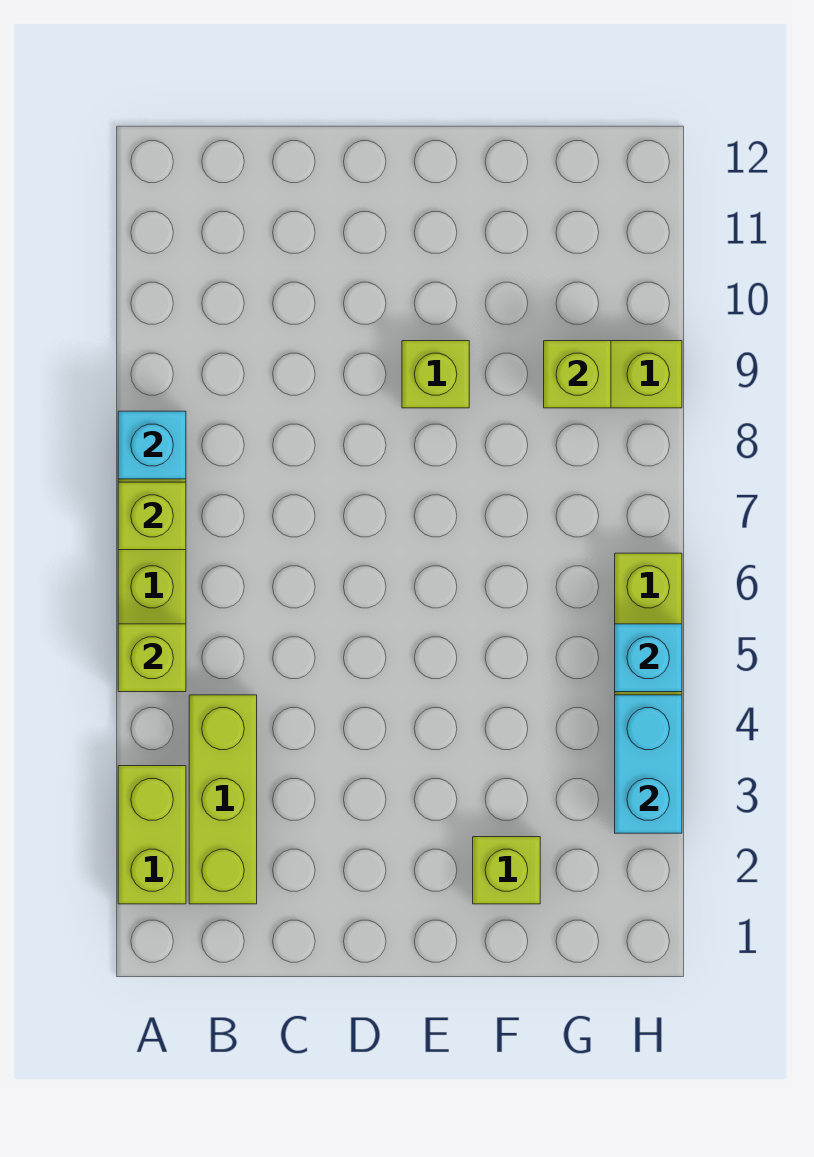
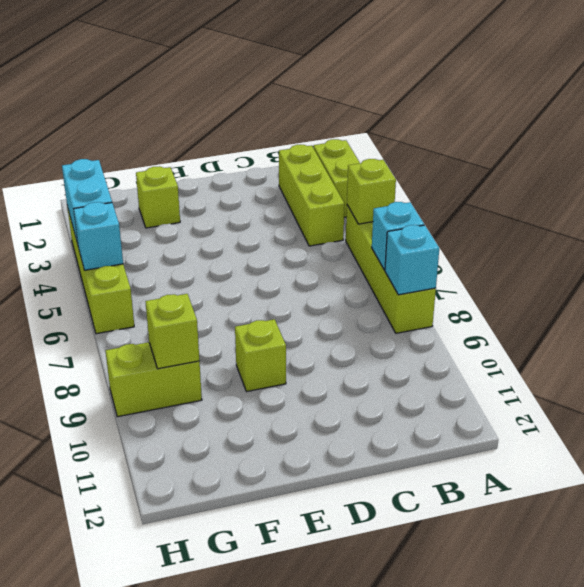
lime 1x1 brick [118,482,186,550] -> cyan 1x1 brick [372,202,424,270]

